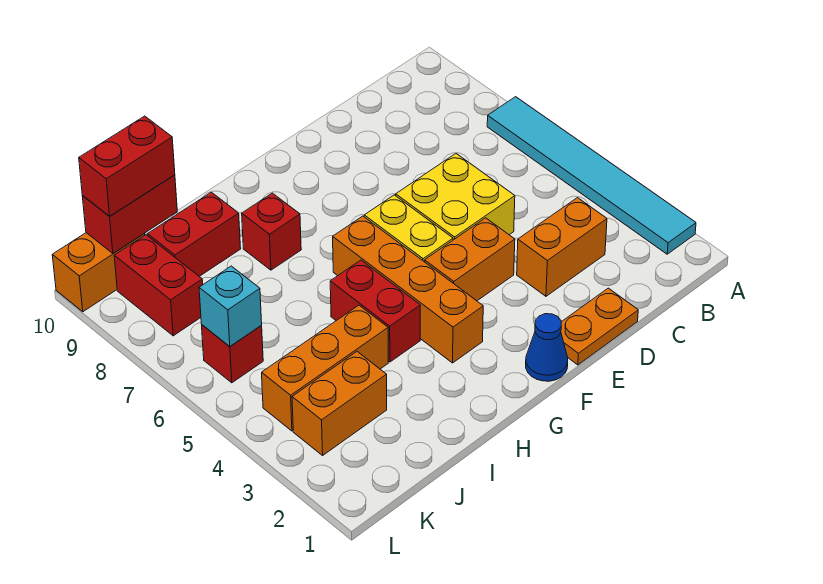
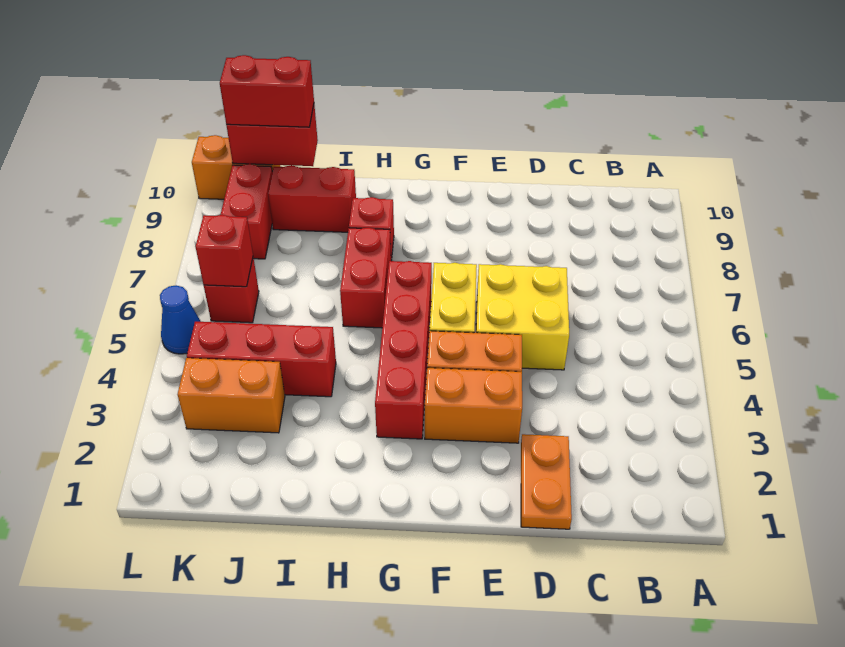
cyan 1x6 tile [487,97,696,254] -> none
orange 1x2 brick [517,198,607,296] -> orange 1x2 brick moved to [425,368,522,443]
orange 1x2 plate [561,288,638,365] -> orange 1x2 plate turned to [521,434,572,529]
blue 1x1 cone [526,314,568,381] -> blue 1x1 cone moved to [160,285,201,354]
orange 1x4 brick [333,216,483,363] -> red 1x4 brick [375,261,432,439]
red 1x2 brick [330,260,420,362] -> red 1x2 brick moved to [340,227,391,328]
orange 1x3 brick [262,305,388,431] -> red 1x3 brick [187,322,336,397]
cyan 1x1 brick [199,266,262,346] -> red 1x1 brick [196,215,253,287]

